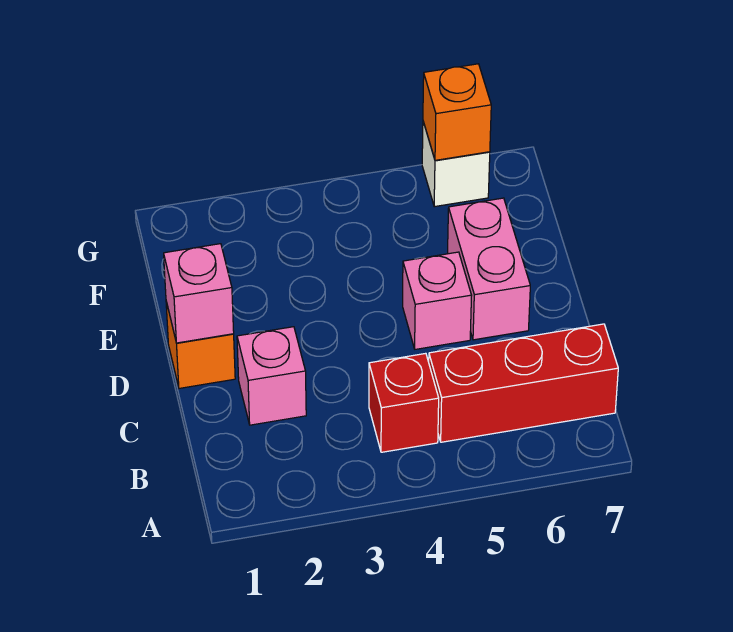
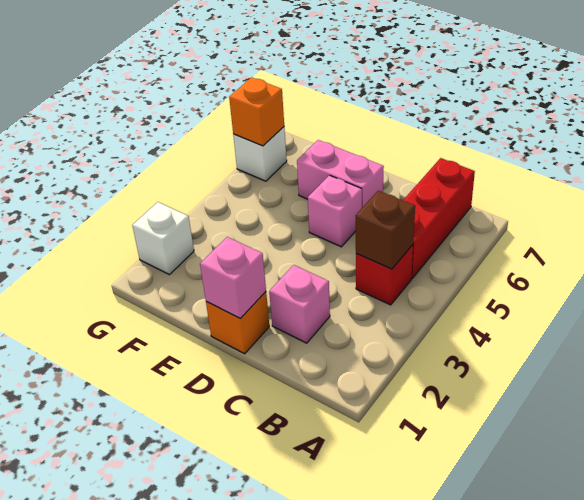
none -> brown 1x1 brick [356,191,415,269]
none -> white 1x1 brick [132,202,194,275]

